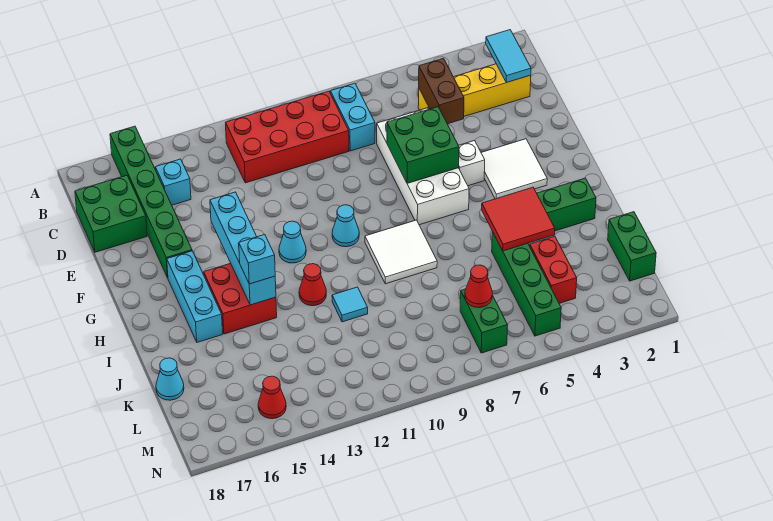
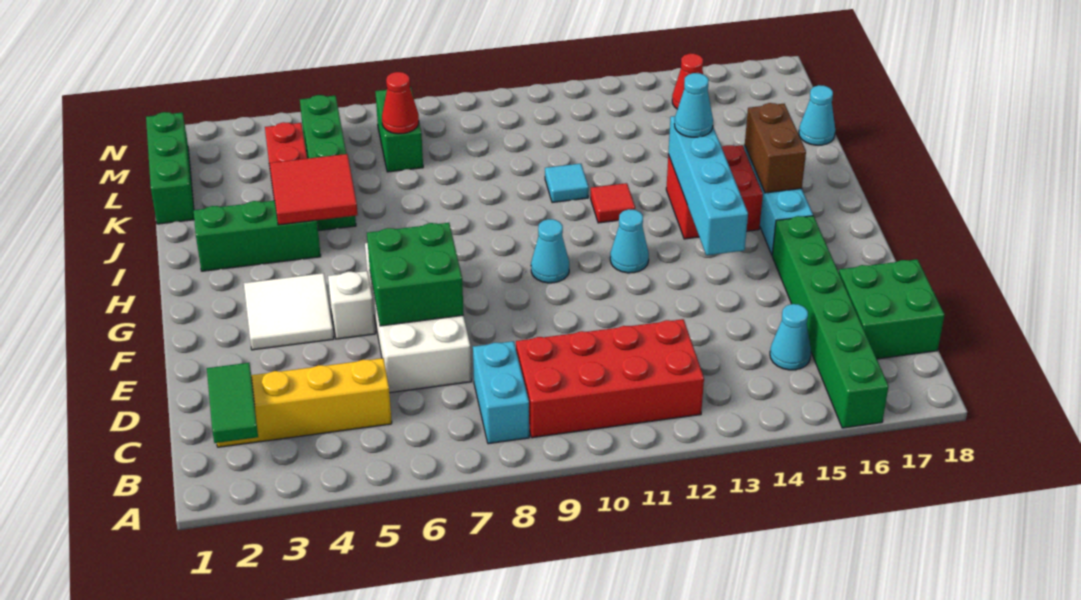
cyan 1x2 tile [486,30,531,83] -> green 1x2 tile [207,363,258,443]
brown 1x2 brick [419,58,464,124] -> brown 1x2 brick moved to [745,103,806,193]
cyan 1x1 brick [155,159,191,205] -> cyan 1x1 cone [770,304,811,370]
white 2x2 tile [365,220,437,284] -> none
red 1x1 cone [299,264,326,306] -> red 1x1 tile [591,183,635,223]
cyan 1x1 brick [239,235,275,284] -> cyan 1x1 cone [675,73,713,137]
green 1x2 brick [608,212,656,281] -> green 1x3 brick [146,112,194,224]

